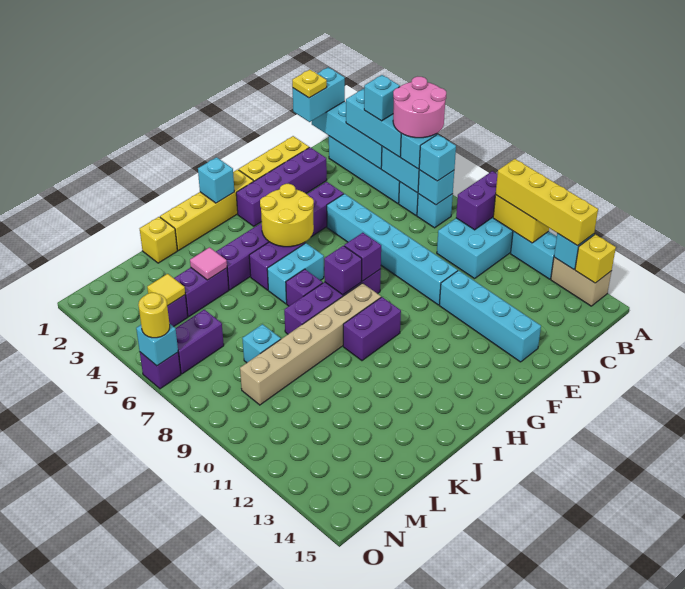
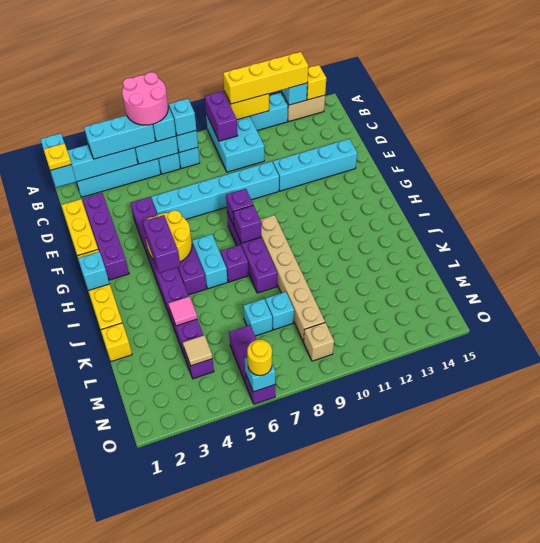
cyan 1x1 brick [364,75,400,121] -> cyan 1x1 brick moved to [243,299,272,336]
purple 1x2 brick [343,297,401,361] -> purple 1x2 brick moved to [143,215,180,273]
yellow 1x1 tile [147,274,185,306] -> tan 1x1 tile [183,335,213,366]
none -> tan 1x1 brick [303,323,334,361]

